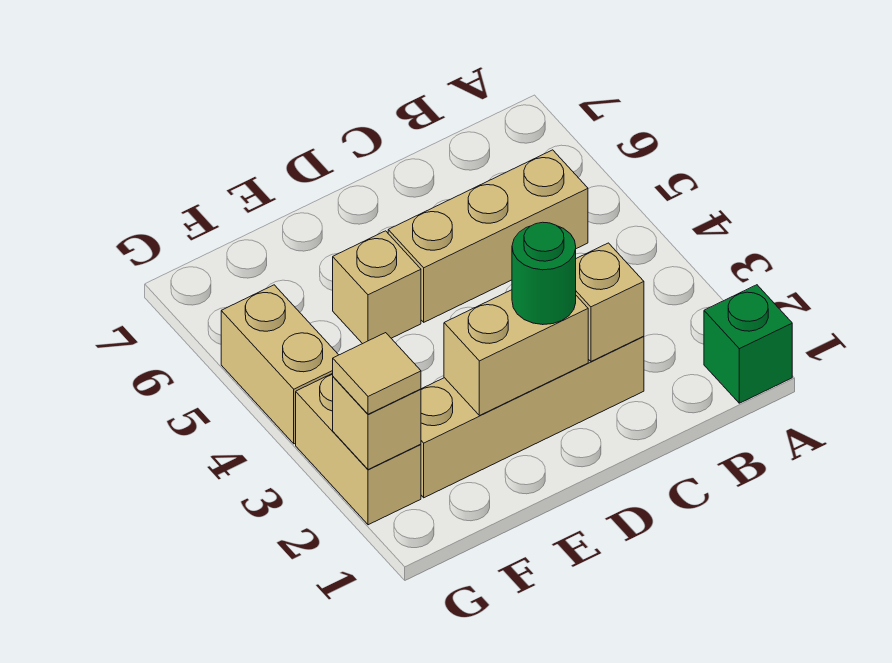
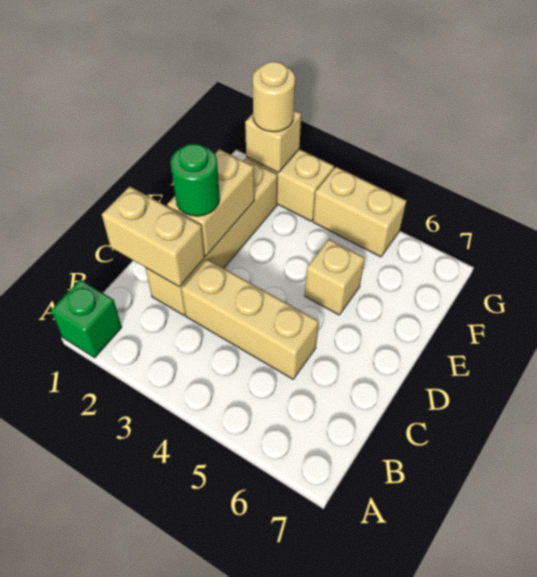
tan 1x3 brick [388,150,588,322] -> tan 1x3 brick turned to [181,259,319,379]
tan 1x1 brick [576,243,644,361] -> tan 1x2 brick [102,186,205,287]
tan 1x1 tile [333,333,421,414] -> tan 1x1 round brick [253,61,295,132]

